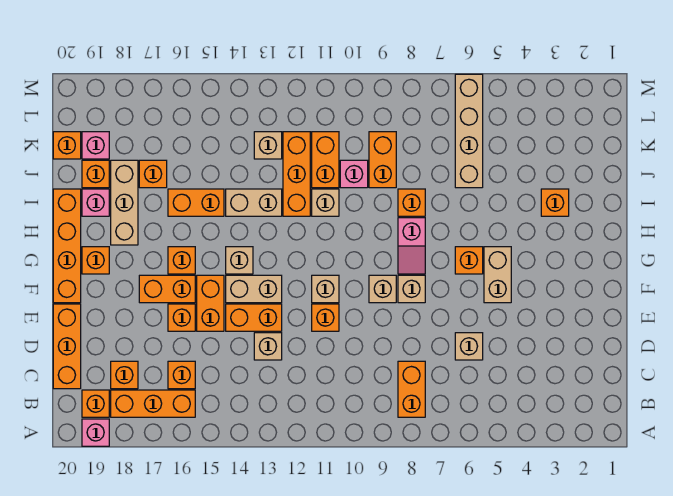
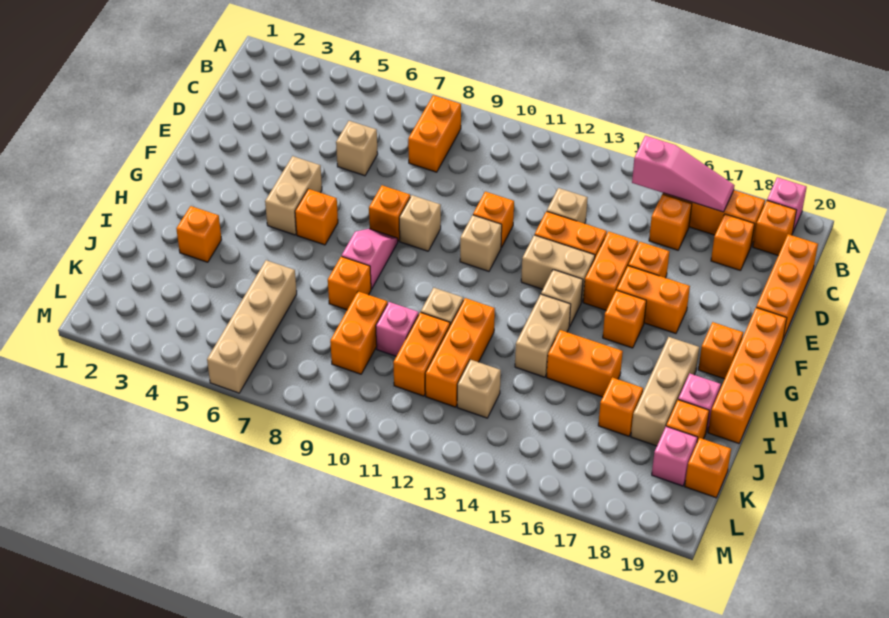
none -> pink 1x3 slope [632,136,735,212]
tan 1x1 brick [398,275,425,303] -> orange 1x1 brick [369,185,410,241]
tan 1x2 brick [226,189,282,216] -> tan 1x2 brick turned to [515,294,571,377]

